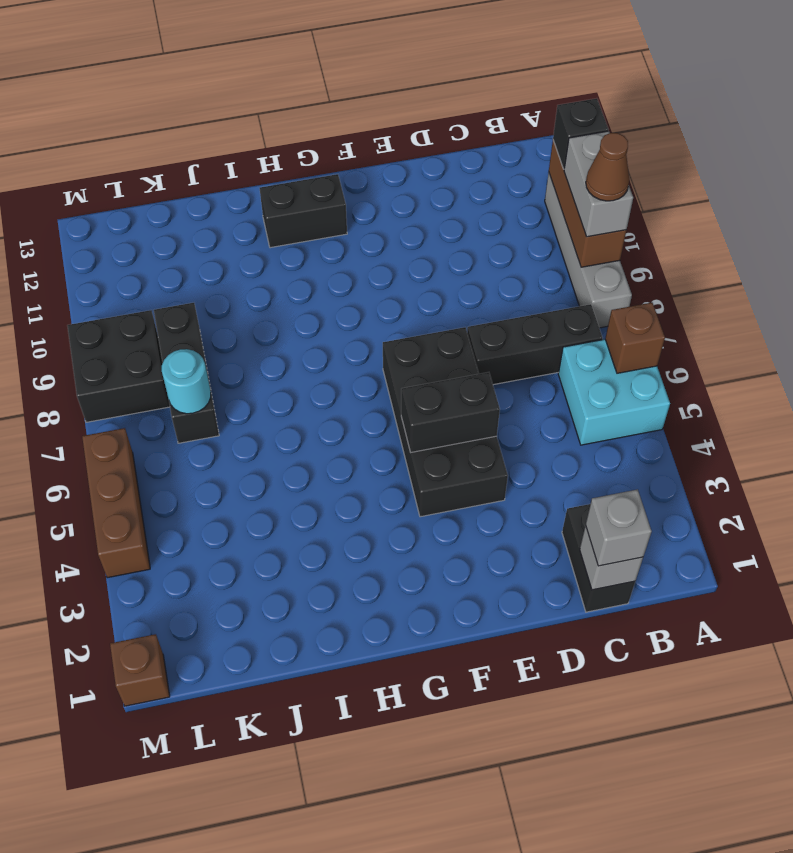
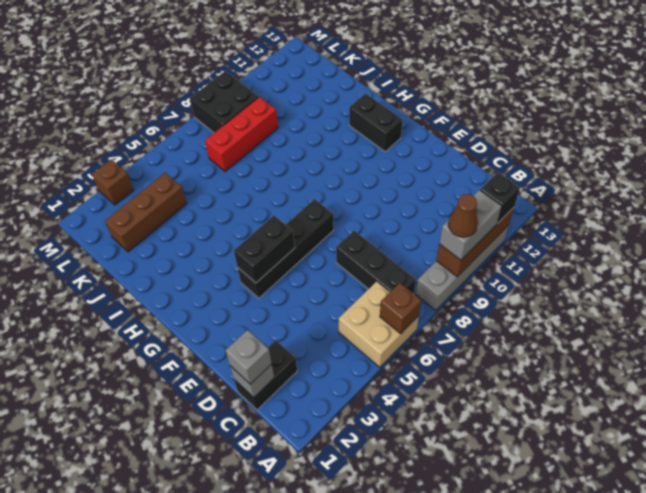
cyan 2x2 brick [558,339,670,445] -> tan 2x2 brick [339,282,419,367]
black 2x4 brick [383,327,508,517] -> black 1x4 brick [237,199,334,298]
black 1x2 brick [401,372,500,452] -> black 1x2 brick turned to [234,215,295,283]
black 1x3 brick [154,303,219,443] -> red 1x3 brick [205,97,278,172]
cyan 1x1 round brick [162,349,211,414] -> none
brown 1x1 brick [110,634,170,706] -> brown 1x1 brick moved to [92,159,133,205]
brown 1x3 brick [82,428,150,578] -> brown 1x3 brick moved to [105,173,187,252]

